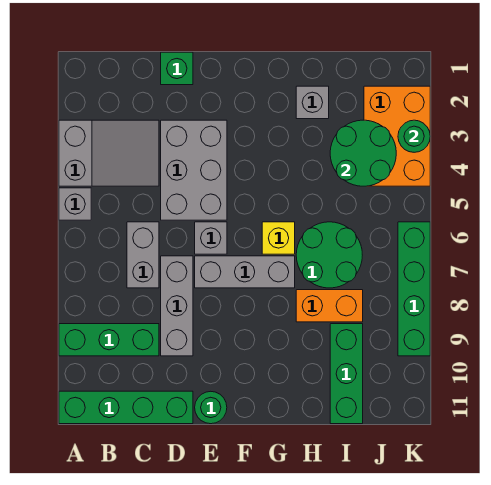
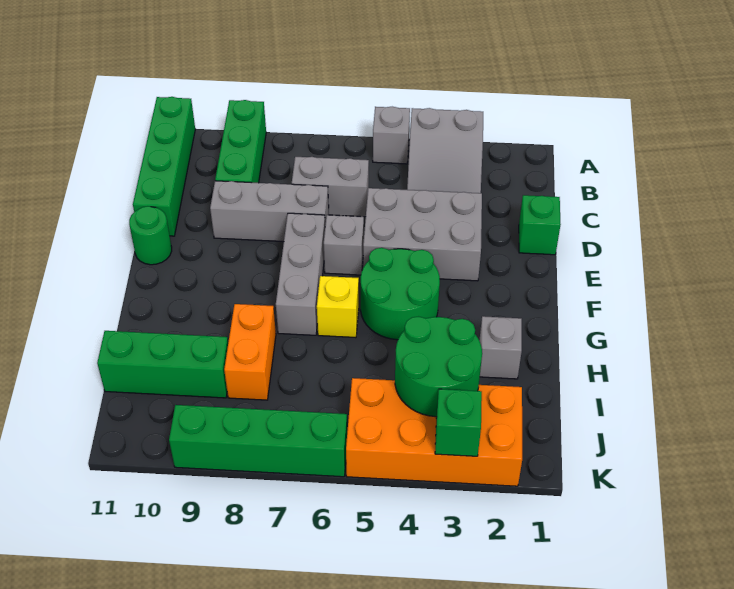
green 2x2 round brick [296,222,362,288] -> green 2x2 round brick moved to [361,248,440,340]
orange 2x3 brick [364,86,430,186] -> orange 2x4 brick [346,378,522,486]
green 1x1 round brick [398,120,430,152] -> green 1x1 brick [435,389,482,456]

